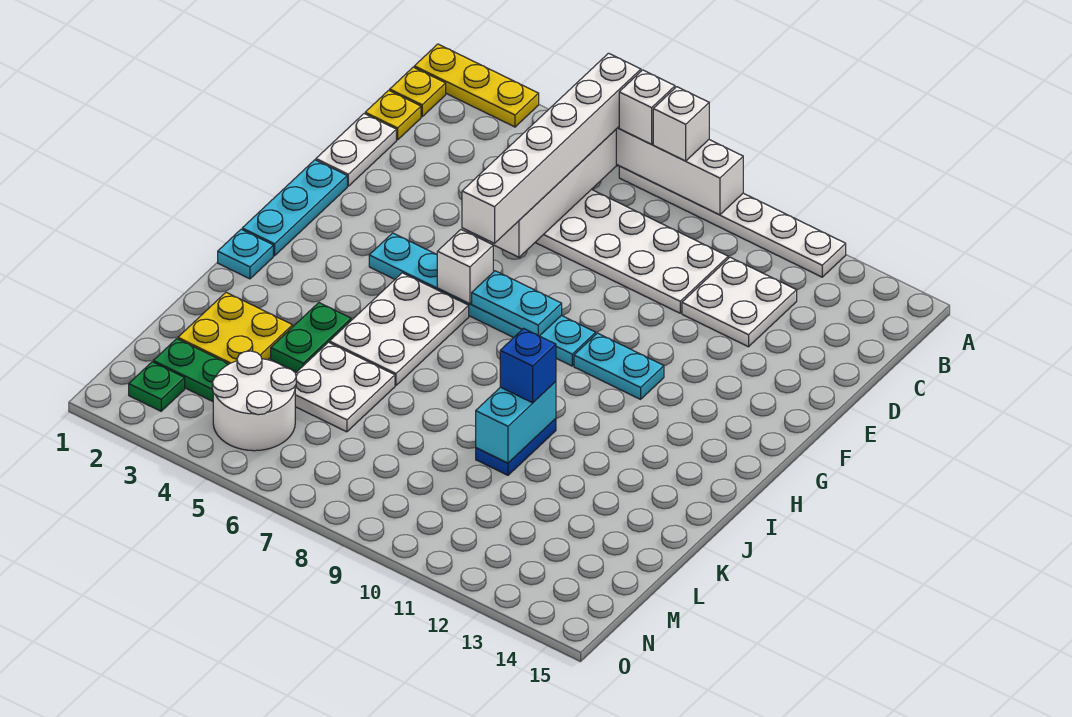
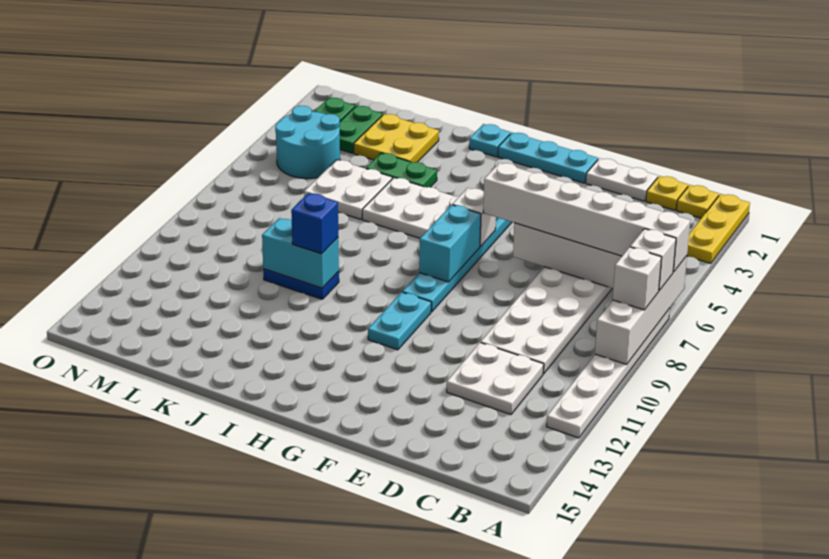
cyan 1x2 plate [472,271,562,336] -> cyan 1x2 brick [419,205,481,282]
white 2x2 round brick [212,351,296,451] -> cyan 2x2 round brick [275,106,340,179]

